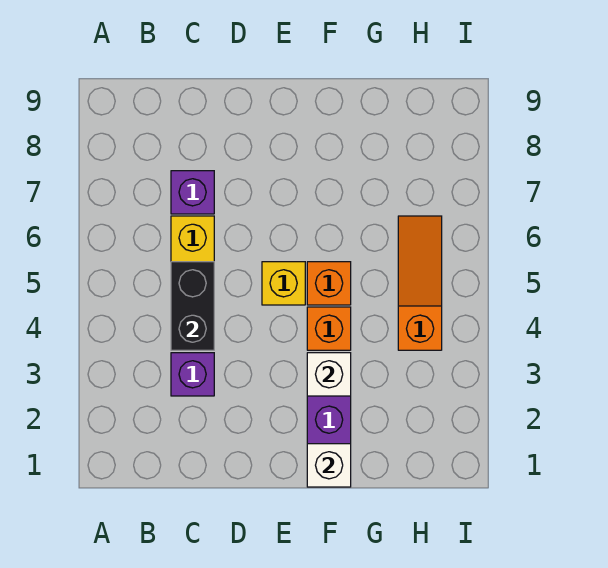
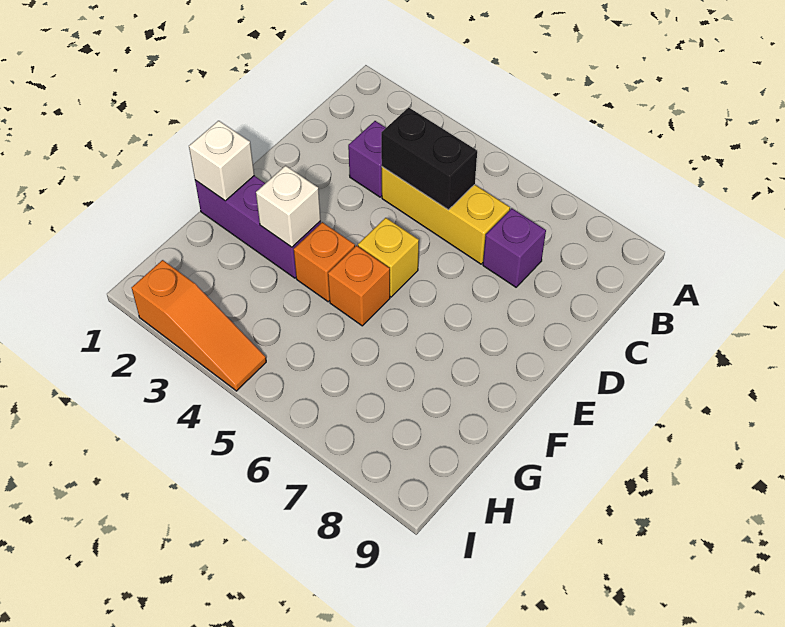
orange 1x3 slope [398,216,442,350] -> orange 1x3 slope moved to [131,260,266,391]

